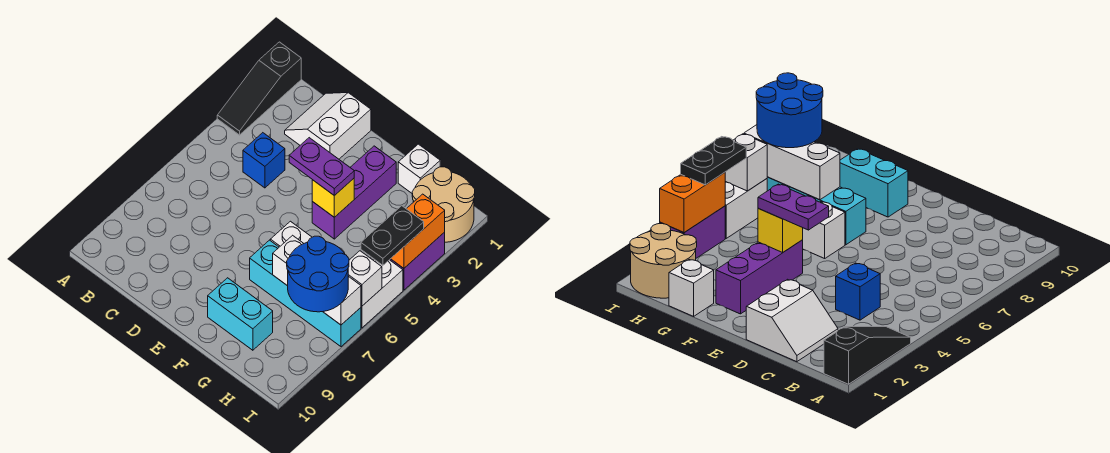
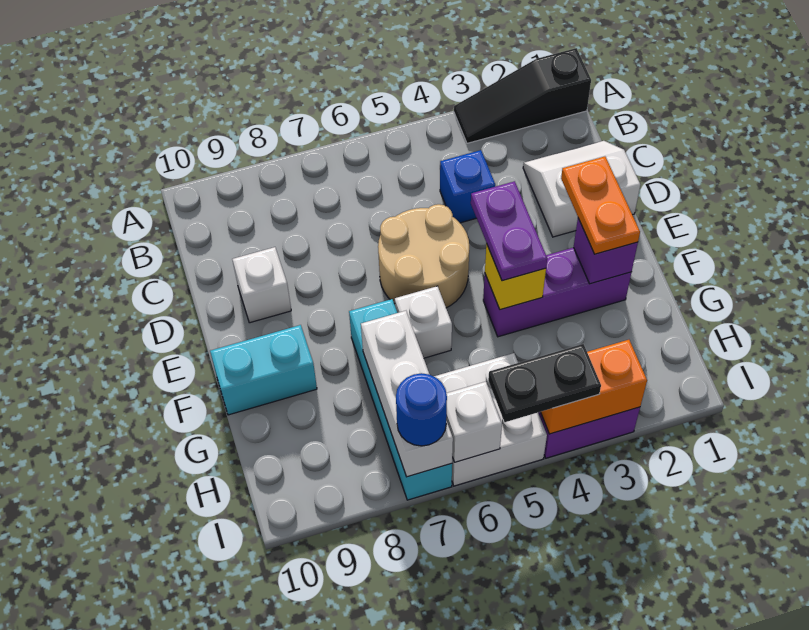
none -> orange 1x2 plate [561,157,640,254]
none -> purple 1x1 brick [574,218,638,284]
cyan 1x2 brick [208,278,273,350] -> cyan 1x2 brick turned to [210,325,317,415]
white 1x1 brick [398,144,440,193] -> white 1x1 brick moved to [232,247,291,323]
tan 2x2 round brick [412,167,475,242] -> tan 2x2 round brick moved to [378,204,469,308]
blue 2x2 round brick [287,236,349,312] -> blue 1x1 round brick [396,373,447,446]
white 1x2 brick [361,259,403,328] -> white 2x2 brick [434,353,547,486]

